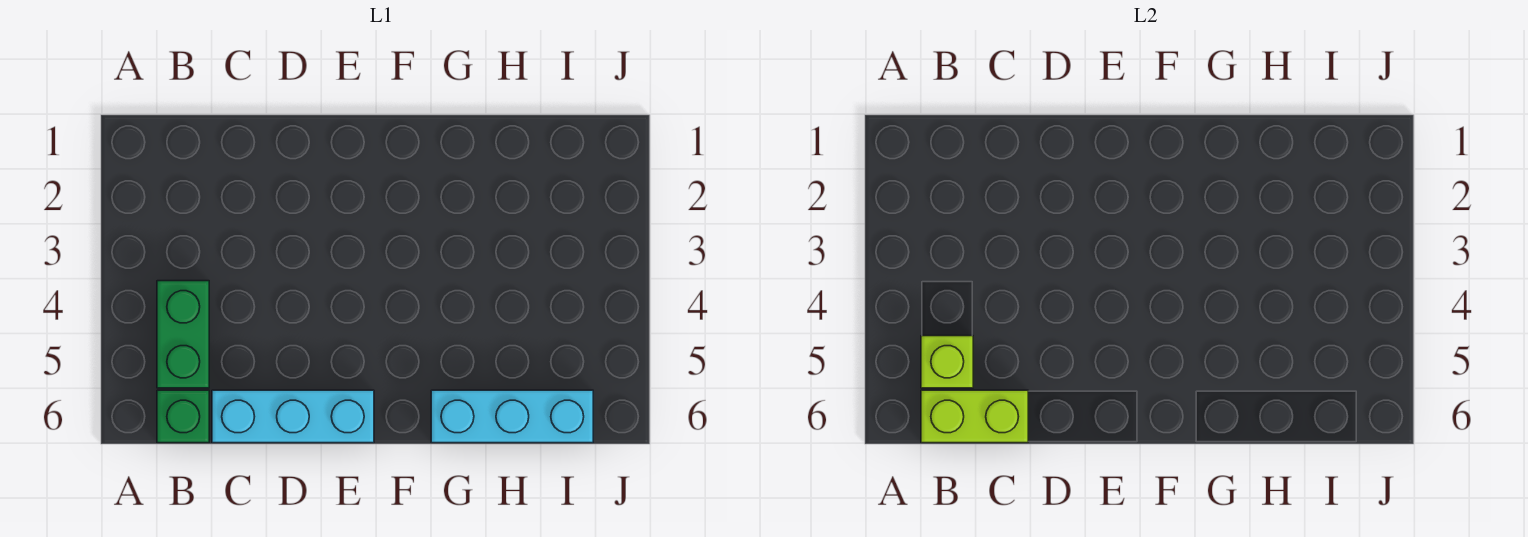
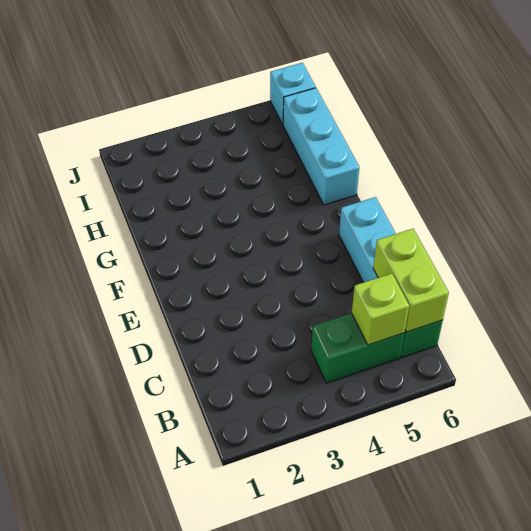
none -> cyan 1x1 brick [270,63,316,124]

